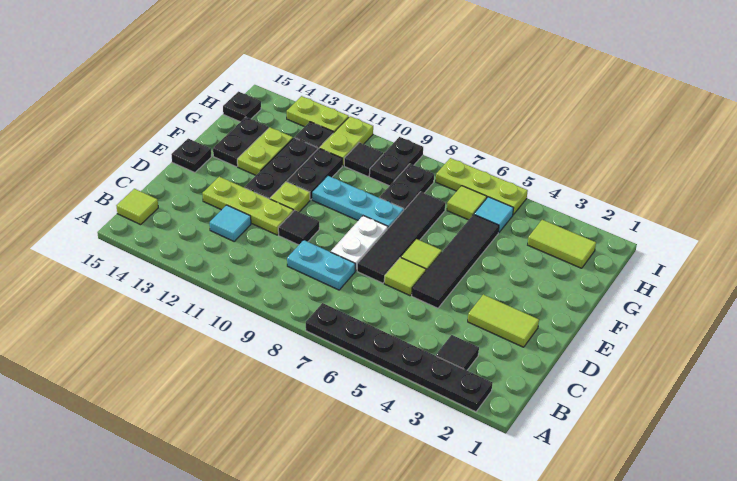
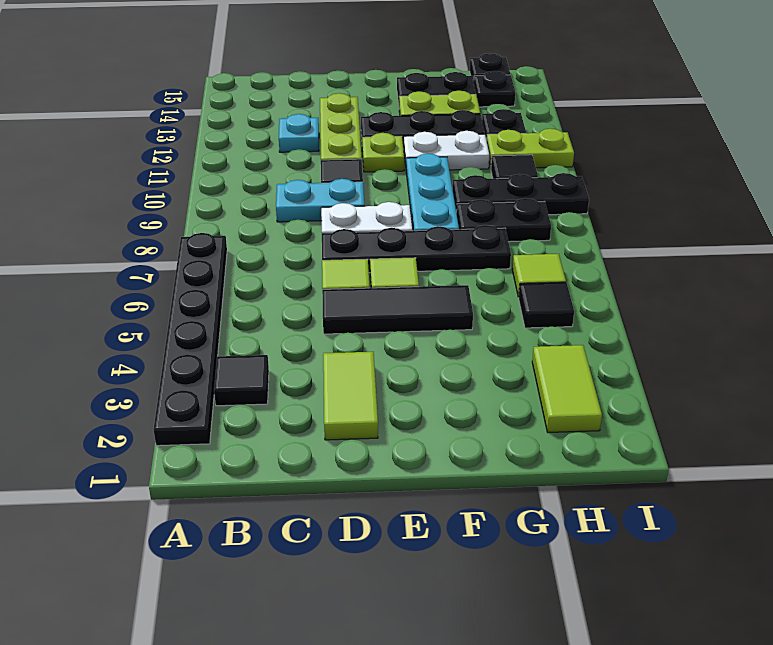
lime 1x1 tile [116,189,158,225] -> none
cyan 1x2 plate [287,240,355,290] -> cyan 1x2 plate turned to [276,179,364,222]
cyan 1x1 tile [210,205,251,241] -> cyan 1x1 plate [279,114,319,152]
black 1x4 tile [412,214,499,308] -> black 1x3 tile [322,285,473,334]
black 1x4 tile [357,192,445,283] -> black 1x4 plate [322,225,511,273]
black 1x1 plate [171,139,211,173] -> black 1x1 plate moved to [474,71,515,107]
black 1x2 plate [287,148,342,200] -> white 1x2 plate [404,131,489,170]
cyan 1x1 tile [474,197,513,233] -> black 1x1 tile [519,282,574,328]
black 1x2 plate [369,137,423,186] -> black 1x3 plate [453,173,589,215]
lime 1x3 plate [436,158,528,215] -> none
lime 1x2 plate [287,96,349,133] -> none

